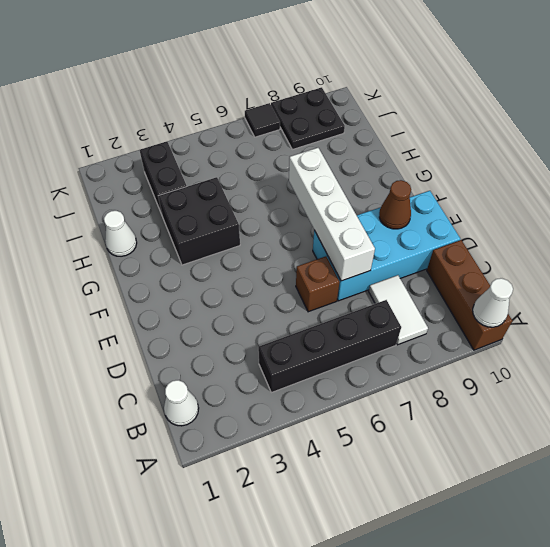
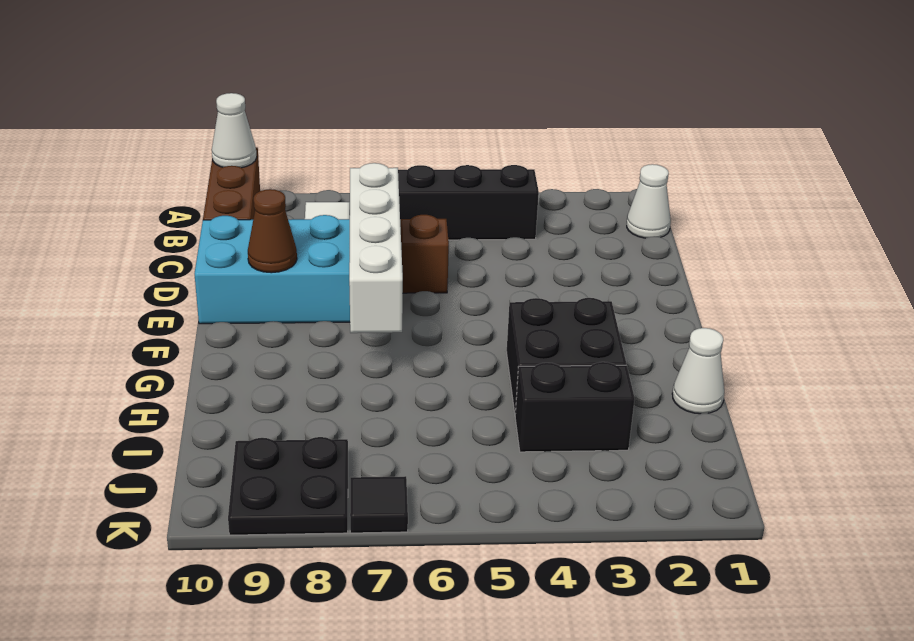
black 1x2 brick [140,141,187,214] -> black 1x2 brick turned to [515,362,635,452]

